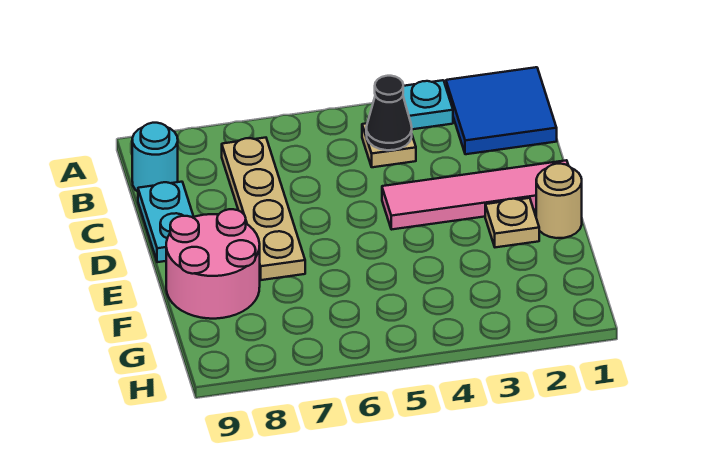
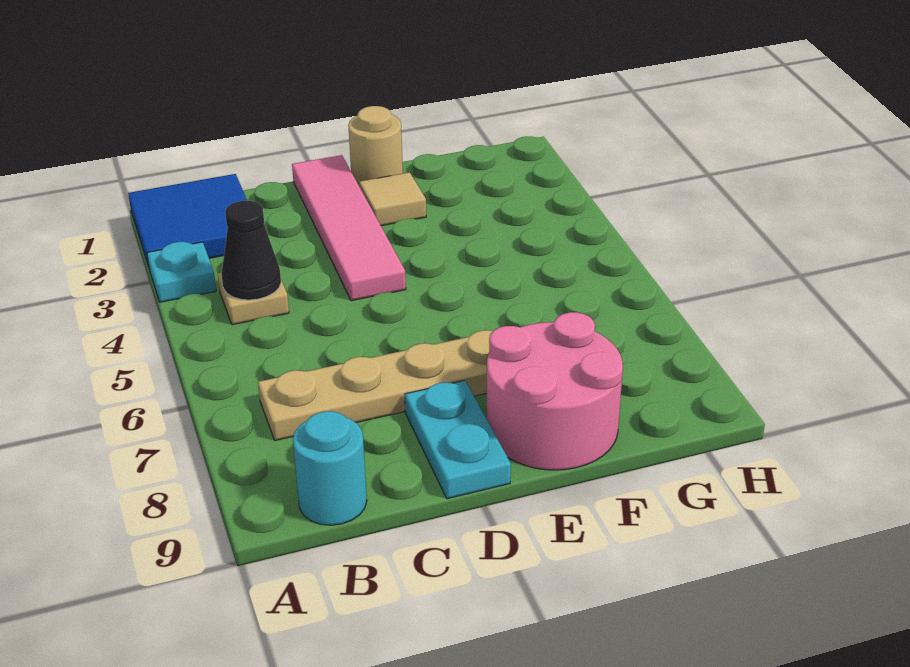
cyan 1x2 plate [138,182,194,262] -> cyan 1x2 plate turned to [405,381,511,499]
tan 1x1 plate [485,198,539,247] -> tan 1x1 tile [359,172,426,226]

